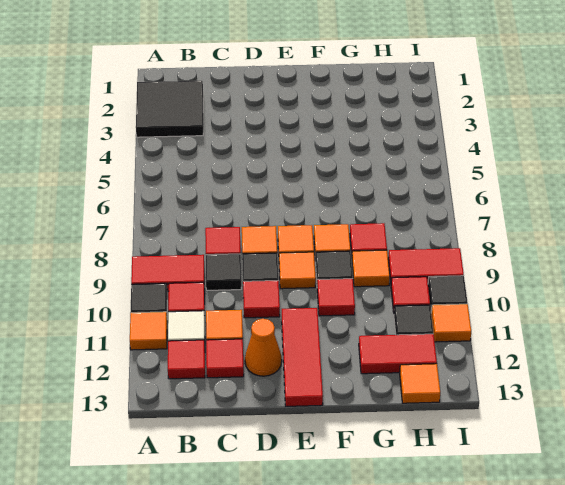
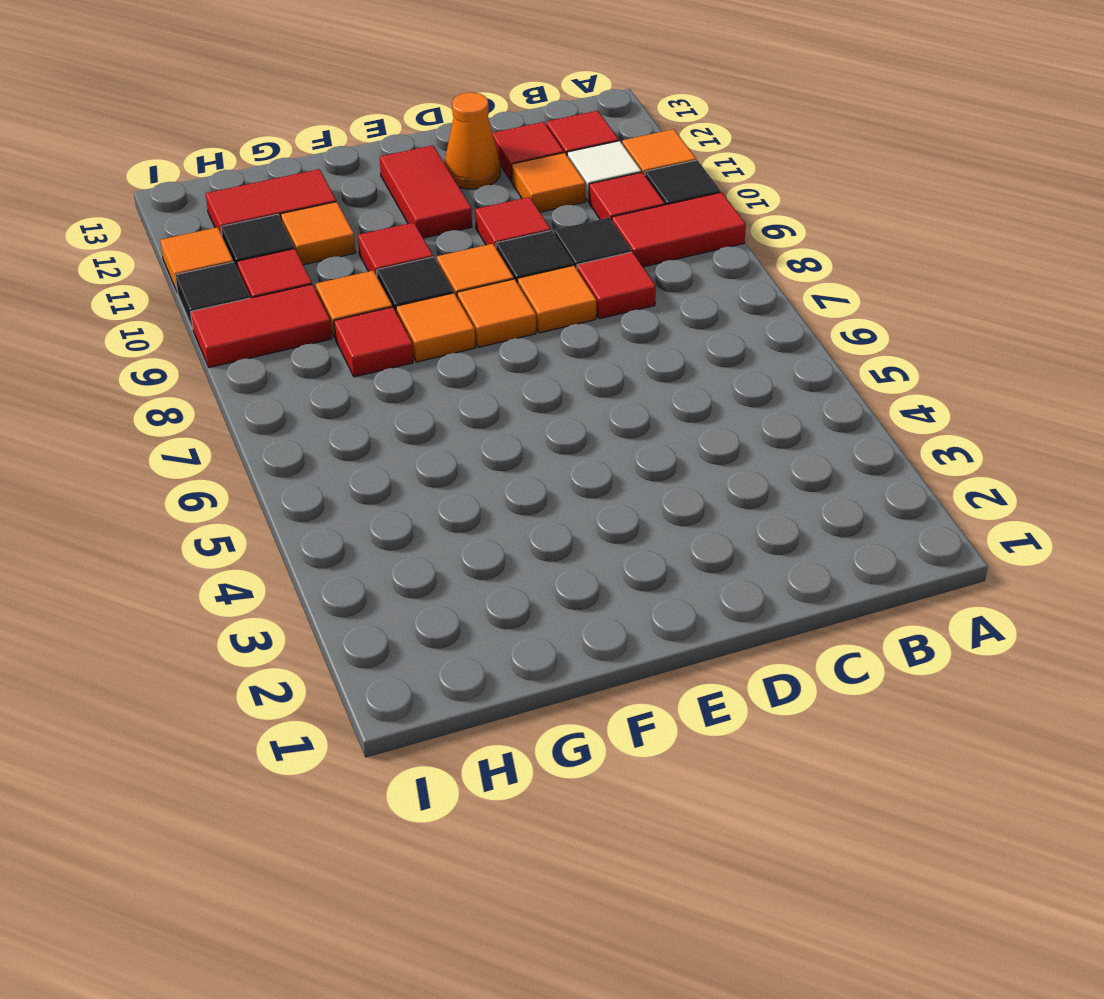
black 2x2 tile [136,81,203,137] -> none
red 1x3 tile [282,308,323,406] -> red 1x2 tile [380,145,472,238]
orange 1x1 tile [400,364,440,403] -> orange 1x1 tile moved to [281,202,355,265]

